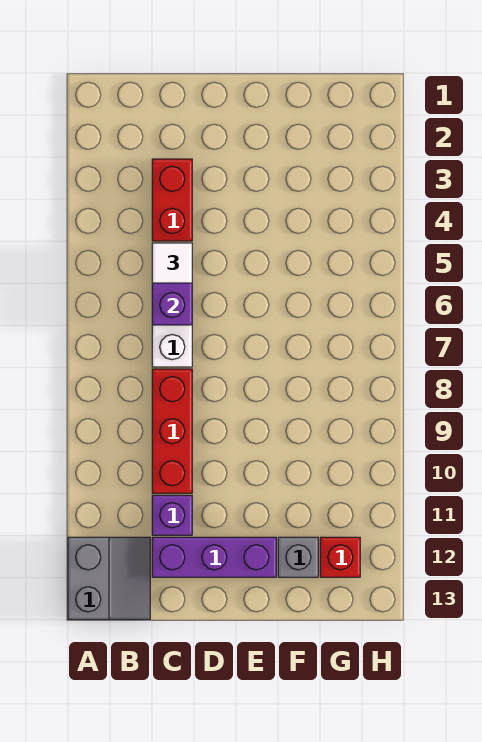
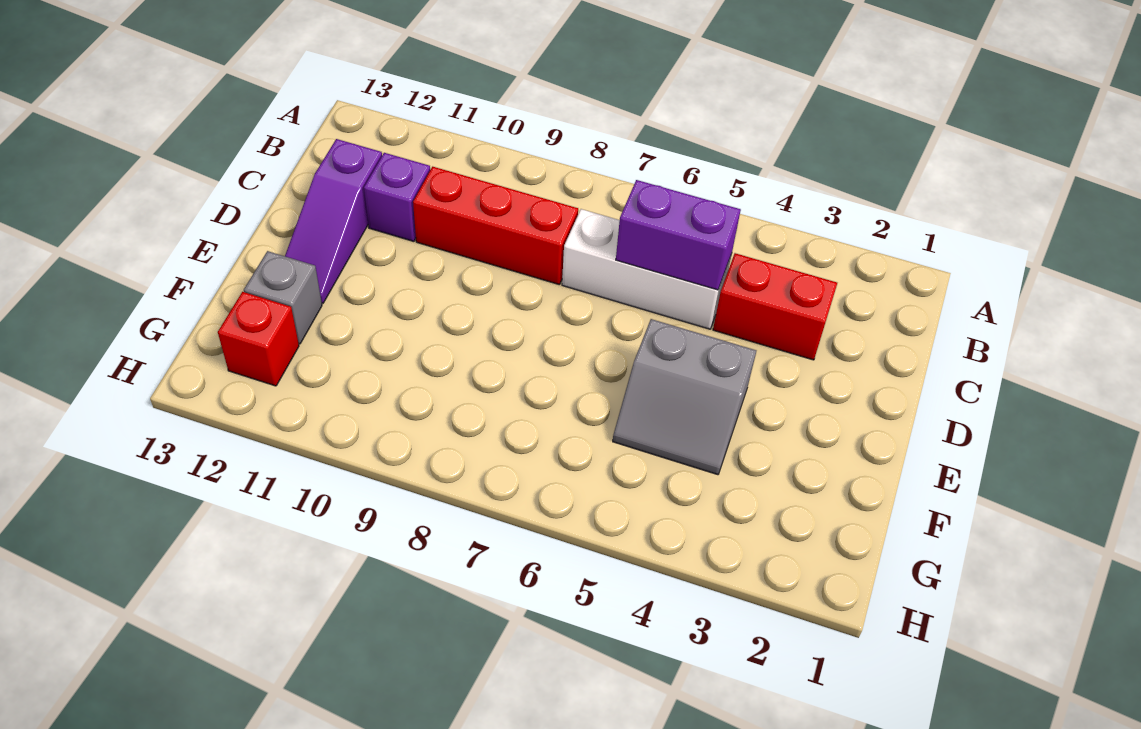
grey 2x2 slope [68,537,150,619] -> grey 2x2 slope moved to [613,319,756,475]
white 1x1 tile [152,243,192,283] -> none
purple 1x3 brick [152,537,276,577] -> purple 1x3 slope [285,139,382,303]

